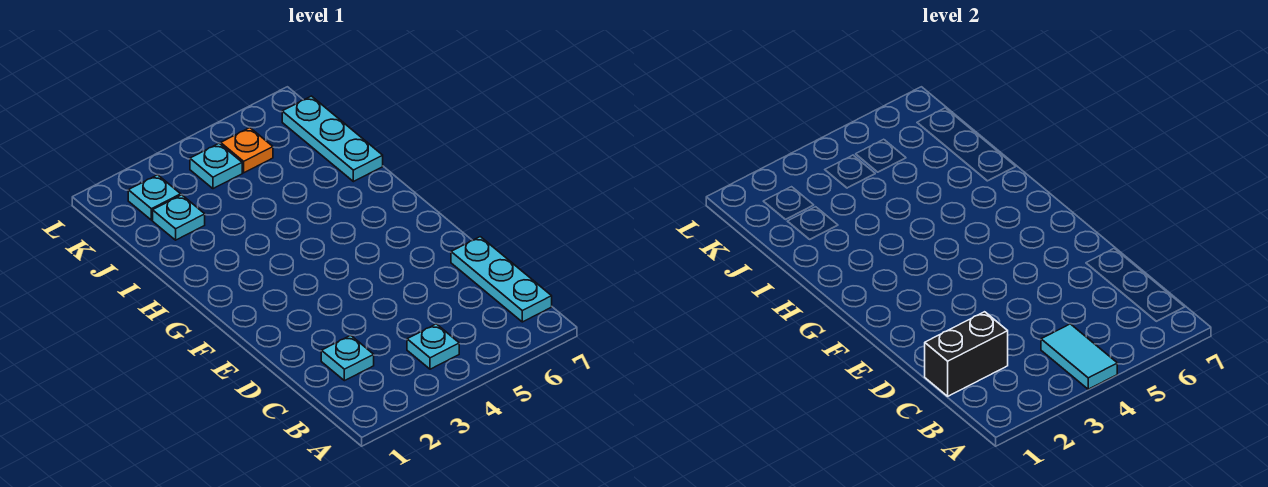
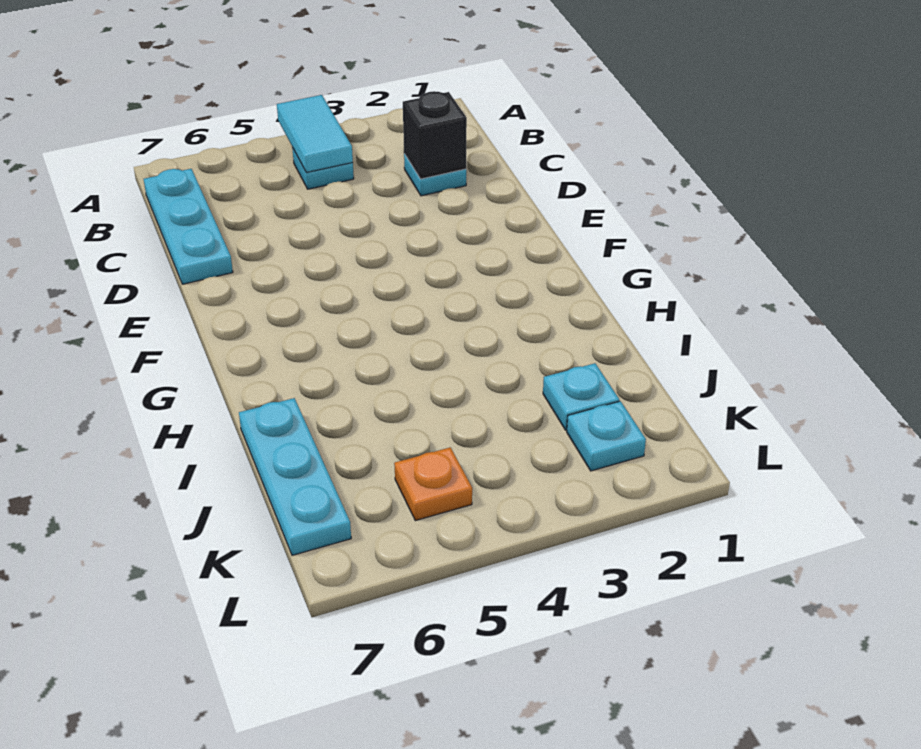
black 1x2 brick [925,312,1008,396] -> black 1x1 brick [403,91,467,179]
cyan 1x1 plate [190,143,242,189] -> none

